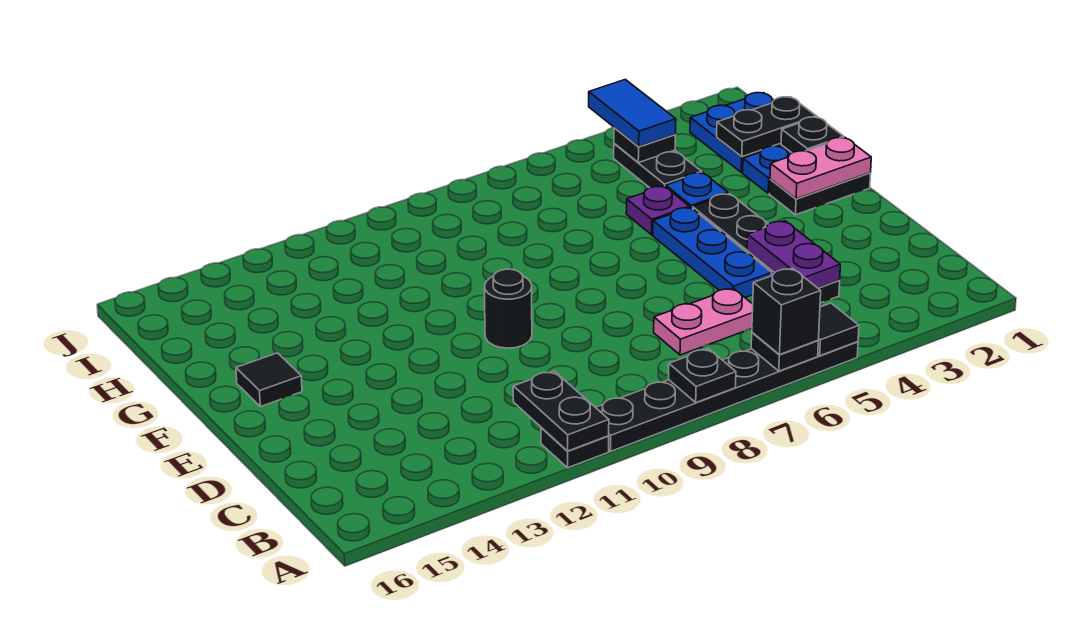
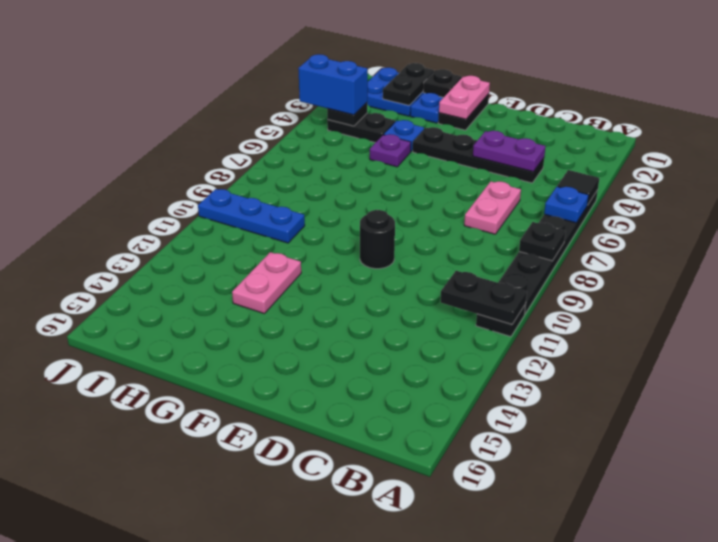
black 1x1 plate [751,333,818,371] -> blue 1x1 plate [544,187,589,223]
black 1x1 brick [752,268,821,355] -> none
blue 1x3 plate [653,207,772,297] -> blue 1x3 plate moved to [198,189,305,243]
black 1x1 tile [236,353,302,407] -> none
none -> pink 1x2 plate [232,252,301,314]
blue 1x2 tile [589,79,676,147] -> blue 1x2 brick [298,54,368,115]

